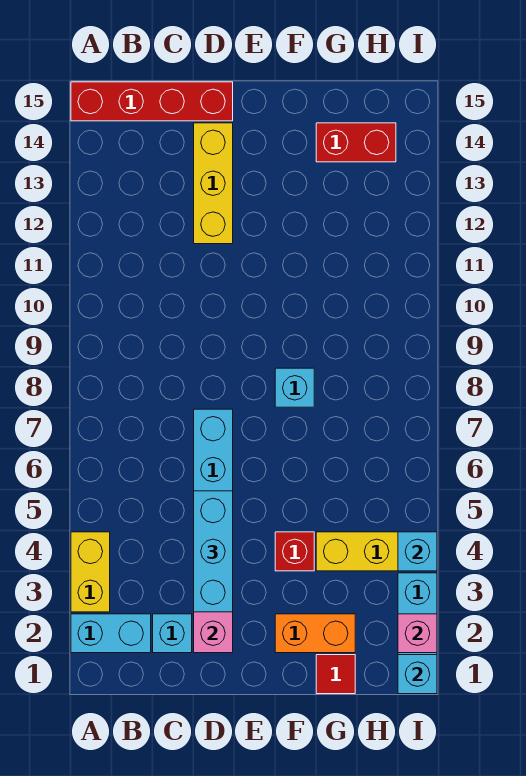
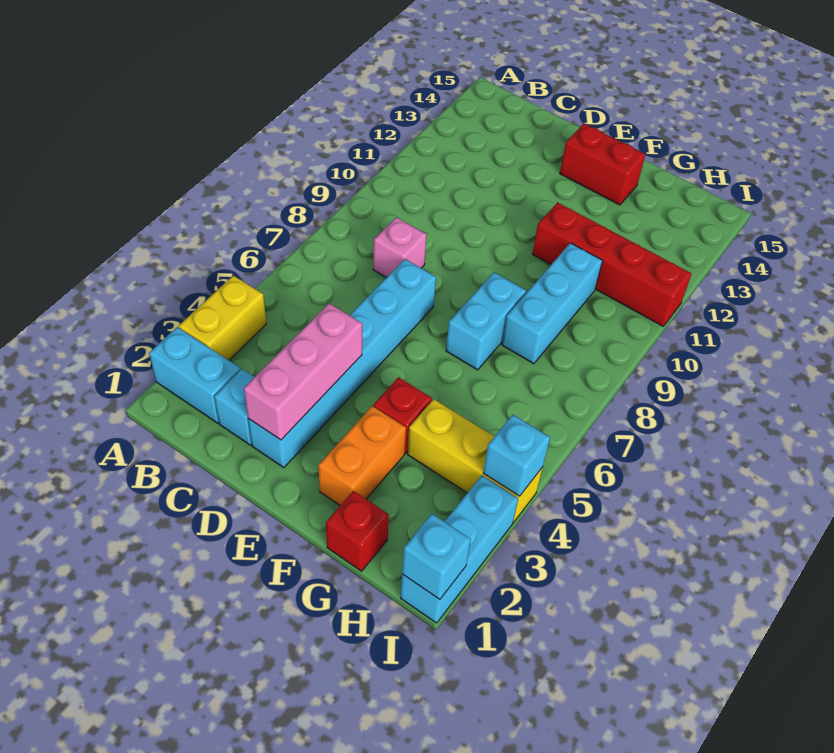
red 1x4 brick [71,82,233,121] -> red 1x4 brick moved to [533,203,691,326]
cyan 1x3 brick [194,491,233,612] -> cyan 1x3 brick moved to [502,243,603,364]
yellow 1x3 brick [194,123,233,244] -> none
orange 1x2 brick [275,614,355,653] -> orange 1x2 brick turned to [318,406,406,505]
cyan 1x1 brick [275,368,314,407] -> cyan 1x2 brick [446,272,526,370]
red 1x1 tile [316,655,355,694] -> red 1x1 brick [326,491,389,571]
red 1x2 brick [316,123,396,162] -> red 1x2 brick moved to [560,124,646,205]
pink 1x1 brick [398,614,437,653] -> pink 1x1 brick moved to [373,217,427,278]

